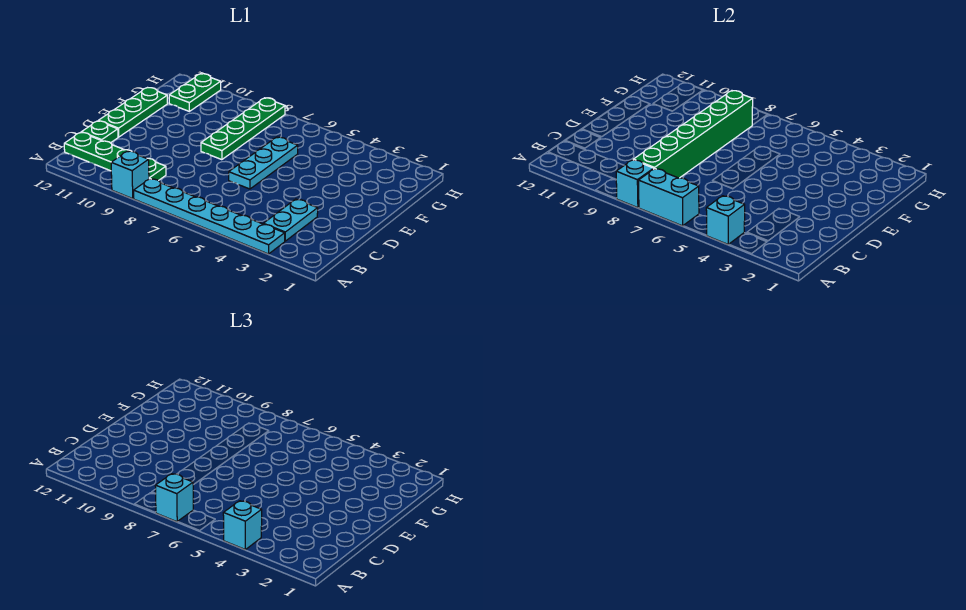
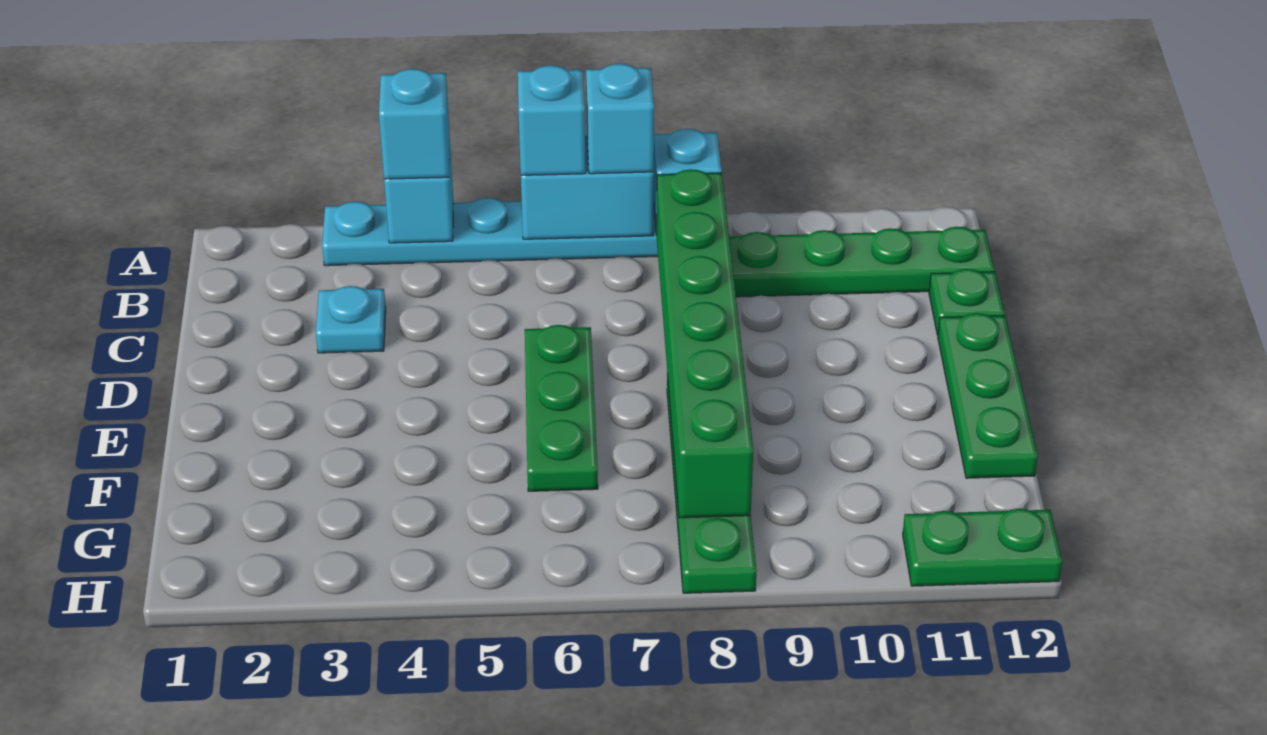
cyan 1x1 brick [111,151,149,199] -> cyan 1x1 brick moved to [518,65,586,175]
cyan 1x2 plate [263,199,318,241] -> cyan 1x1 plate [316,286,386,353]
cyan 1x3 plate [229,137,298,189] -> green 1x3 plate [525,325,598,491]
green 1x2 plate [169,74,221,111] -> green 1x2 plate turned to [903,509,1062,586]

